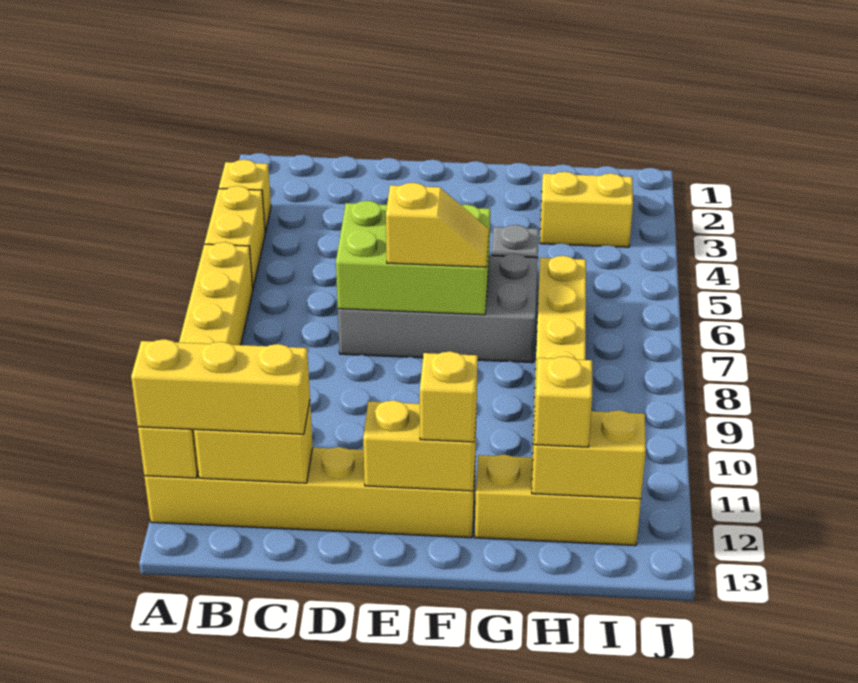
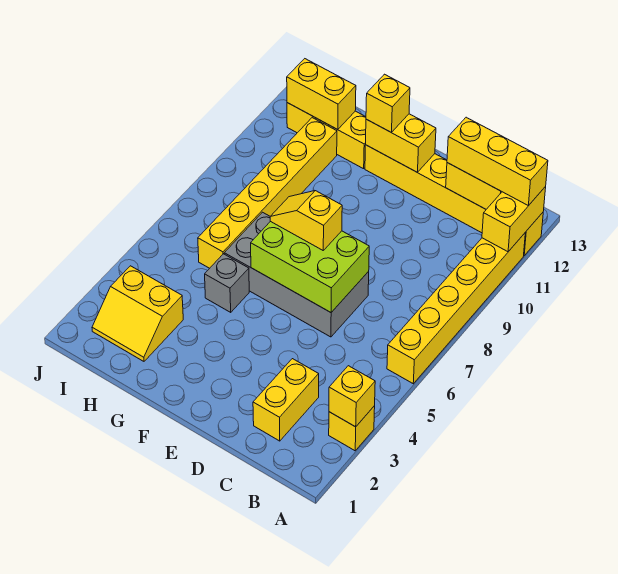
yellow 1x2 brick [205,186,265,288] -> yellow 1x2 brick moved to [253,359,319,441]
yellow 1x1 brick [534,356,592,447] -> yellow 1x1 brick moved to [329,366,375,427]

